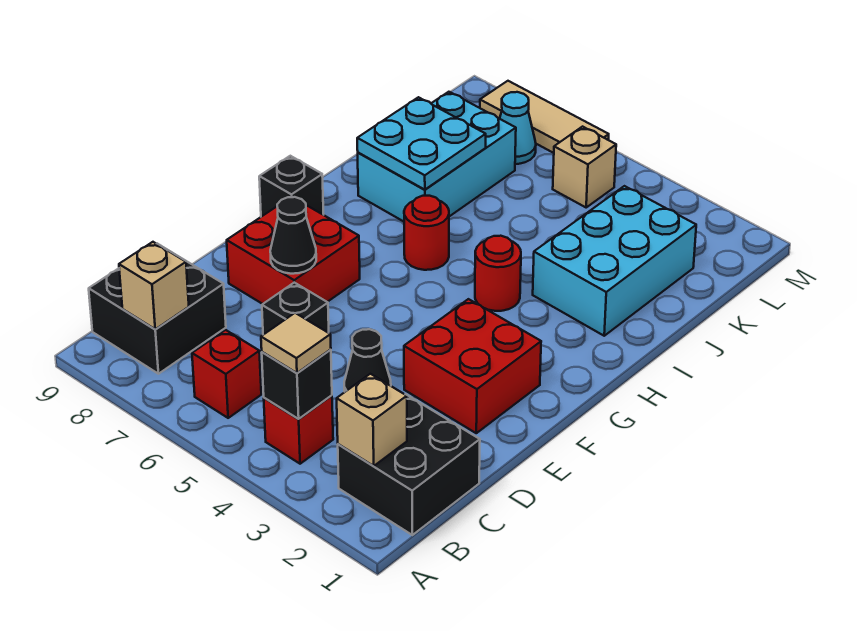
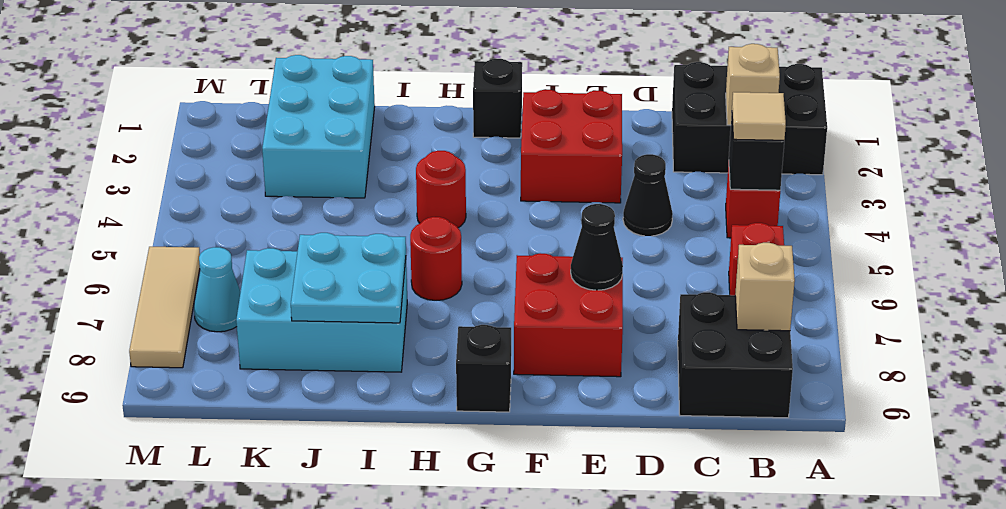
black 2x2 brick [338,394,480,535] -> black 2x3 brick [672,62,827,175]
black 1x1 brick [262,283,329,335] -> black 1x1 brick moved to [473,59,522,138]
cyan 2x3 brick [533,186,696,336] -> cyan 2x3 brick turned to [262,55,375,198]
tan 1x1 brick [553,127,616,207] -> none

